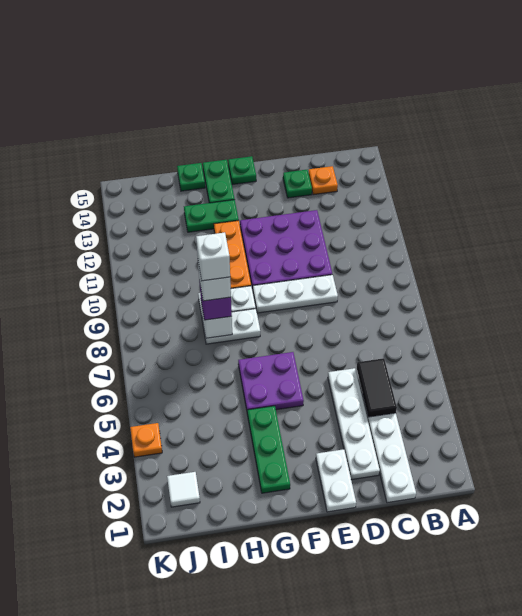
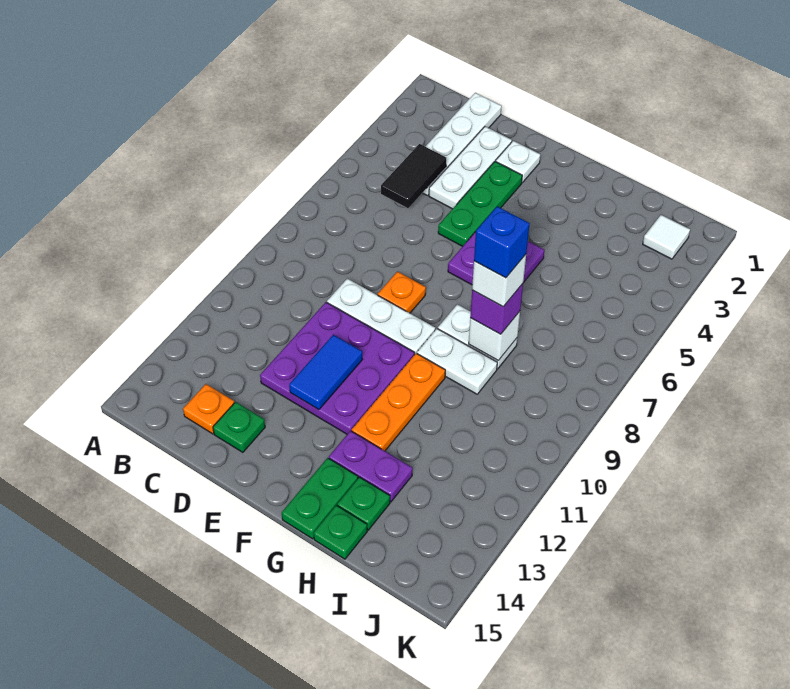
white 1x4 plate [328,368,380,480] -> white 1x3 plate [429,127,512,209]
white 1x2 plate [316,449,356,512] -> white 1x1 plate [496,141,540,183]
none -> blue 1x2 tile [289,335,362,410]
green 1x1 plate [228,156,256,185] -> green 1x1 plate moved to [337,477,390,530]
green 1x3 plate [247,406,290,493] -> green 1x3 plate moved to [438,161,522,246]
green 1x2 plate [184,200,239,232] -> purple 1x2 plate [329,431,413,502]
white 1x1 brick [196,232,230,281] -> blue 1x1 brick [474,206,530,278]
orange 1x1 plate [130,423,162,457] -> orange 1x1 plate moved to [378,272,426,313]

